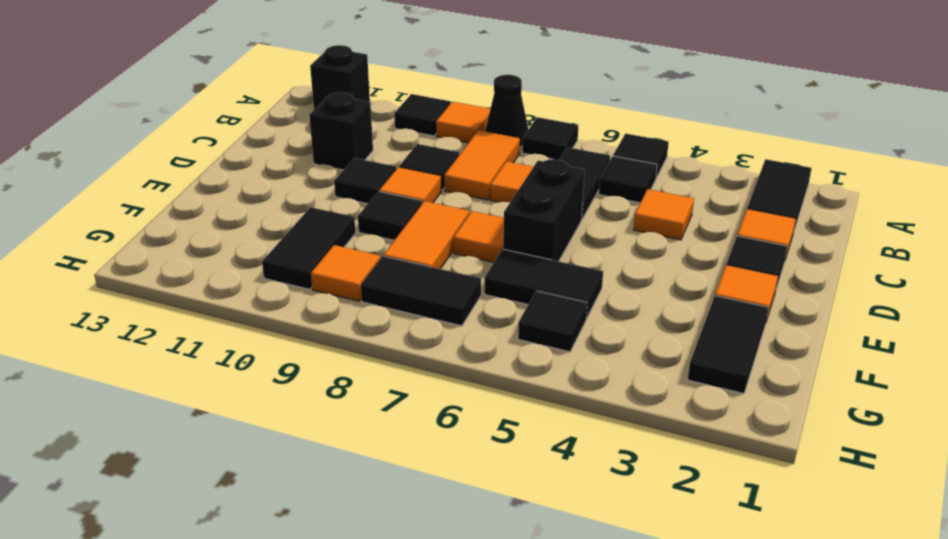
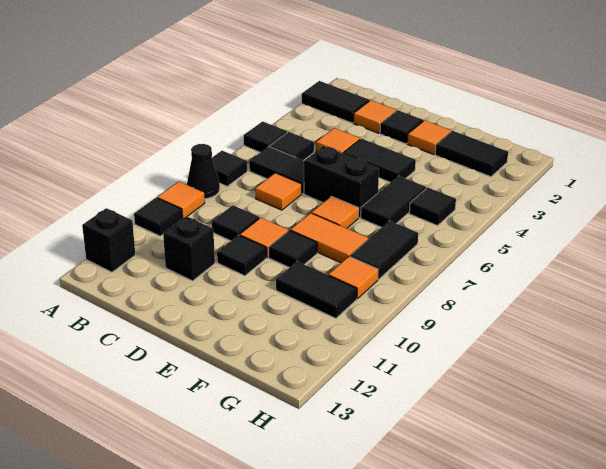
orange 1x2 tile [444,130,520,200] -> none
none -> black 1x2 tile [343,139,416,182]

